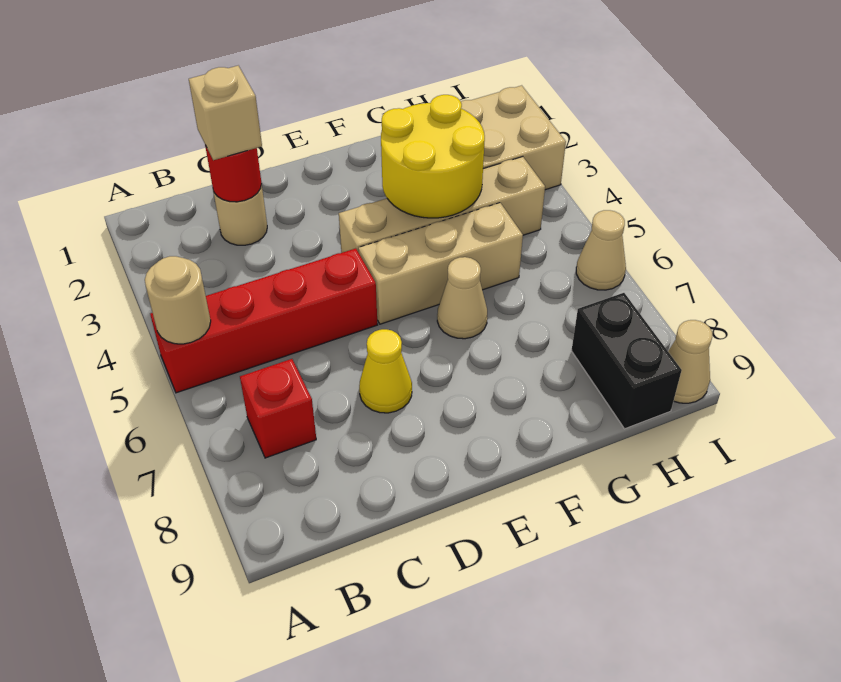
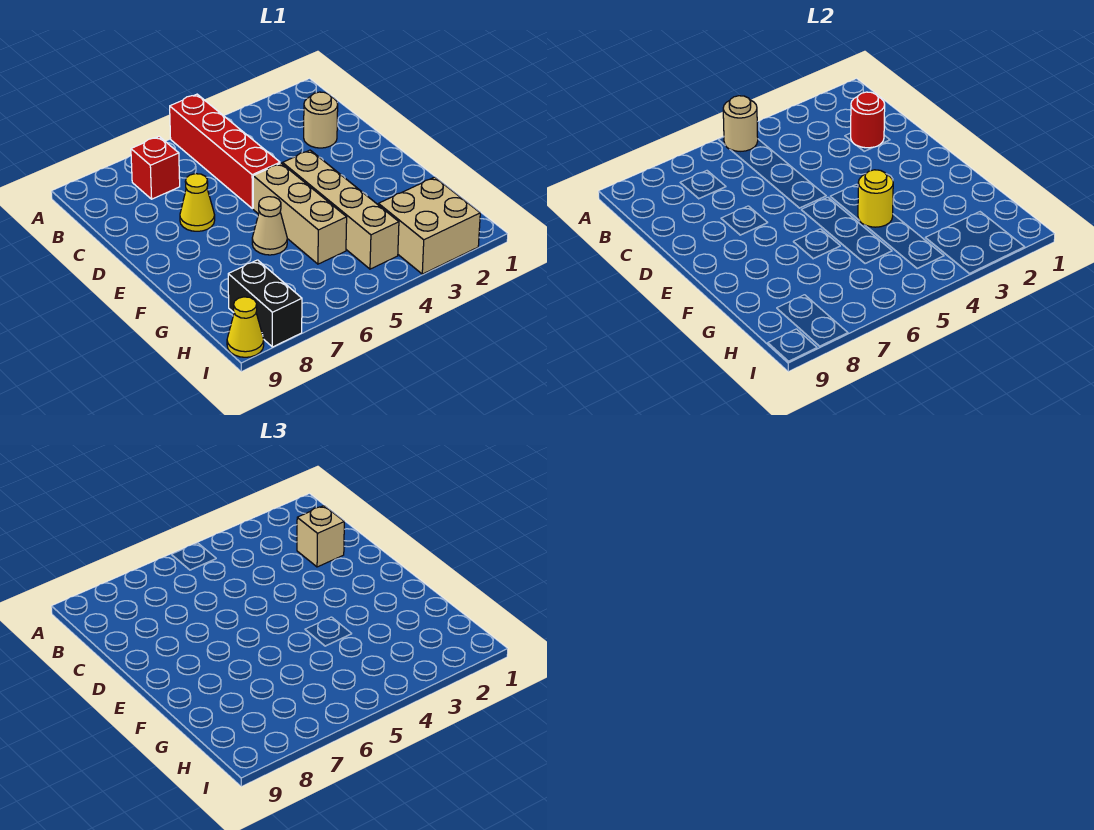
yellow 2x2 round brick [381,95,485,218] -> yellow 1x1 round brick [858,170,893,227]
black 1x2 brick [571,293,682,429] -> black 1x2 brick turned to [228,260,302,347]
tan 1x1 cone [576,210,626,290] -> none
tan 1x1 cone [668,320,712,403] -> yellow 1x1 cone [227,297,264,357]

